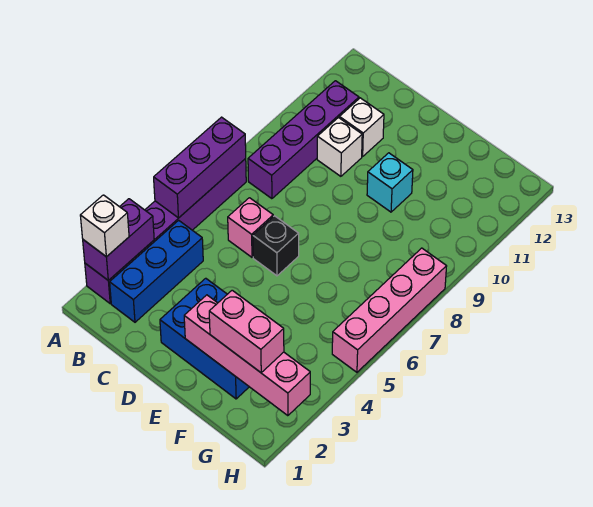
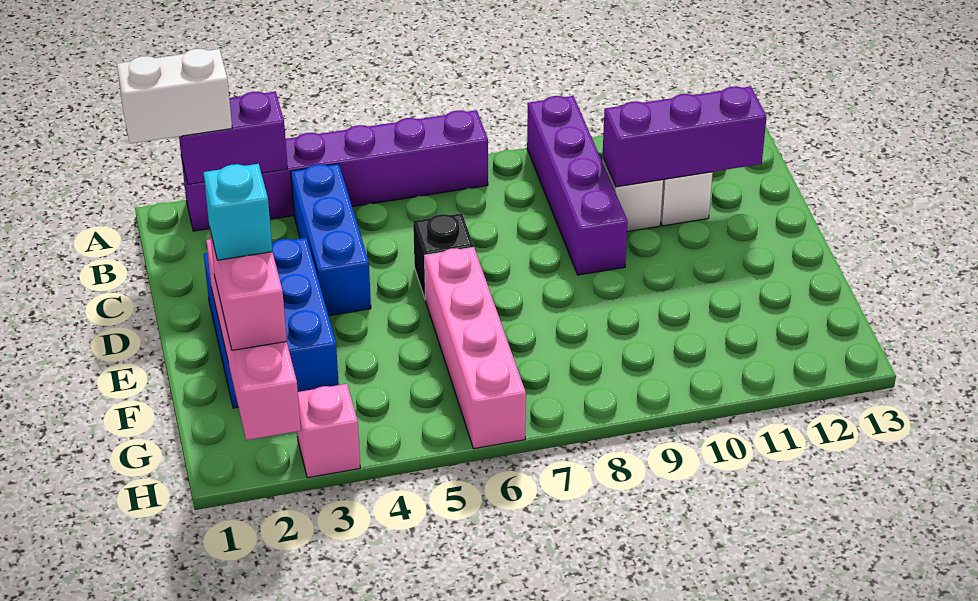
white 1x1 brick [80,195,129,257] -> white 1x2 brick [117,49,232,144]
purple 1x3 brick [154,117,246,218] -> purple 1x3 brick moved to [603,86,767,187]
blue 1x3 brick [110,220,203,322] -> blue 1x3 brick turned to [291,164,371,316]
purple 1x4 brick [248,81,359,199] -> purple 1x4 brick turned to [527,96,628,275]
pink 1x1 brick [228,198,273,257] -> pink 1x1 brick moved to [297,384,360,478]
cyan 1x1 brick [367,153,413,212] -> cyan 1x1 brick moved to [203,164,272,260]
pink 1x4 brick [332,248,447,372] -> pink 1x4 brick turned to [425,247,526,449]

